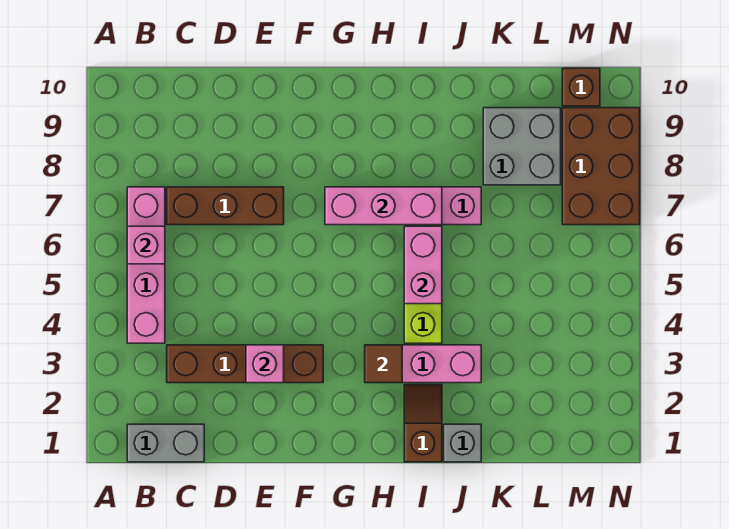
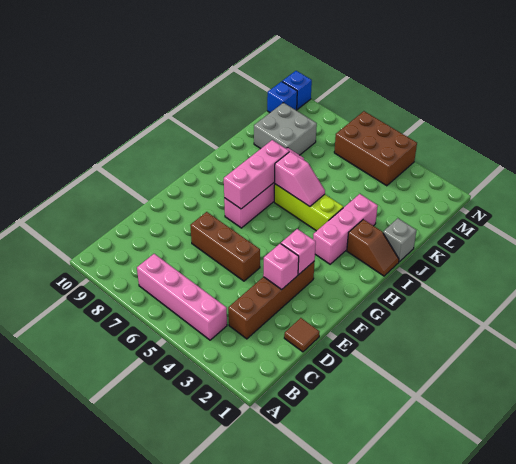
grey 1x2 brick [127,424,204,462] -> none
pink 1x1 brick [127,226,165,264] -> pink 1x1 brick moved to [281,229,316,274]
brown 1x3 brick [167,187,284,225] -> brown 1x3 brick turned to [190,212,260,281]
brown 1x1 tile [365,345,402,383] -> brown 1x1 tile moved to [284,318,319,352]
brown 1x2 slope [404,385,442,462] -> brown 1x2 slope turned to [347,219,399,276]
pink 1x2 brick [404,226,442,304] -> pink 1x2 slope [275,152,325,207]
brown 2x3 brick [562,108,640,225] -> brown 2x3 brick moved to [334,111,417,186]
brown 1x1 brick [562,68,600,106] -> blue 1x1 brick [267,81,297,112]
none -> blue 1x1 brick [282,71,312,109]

